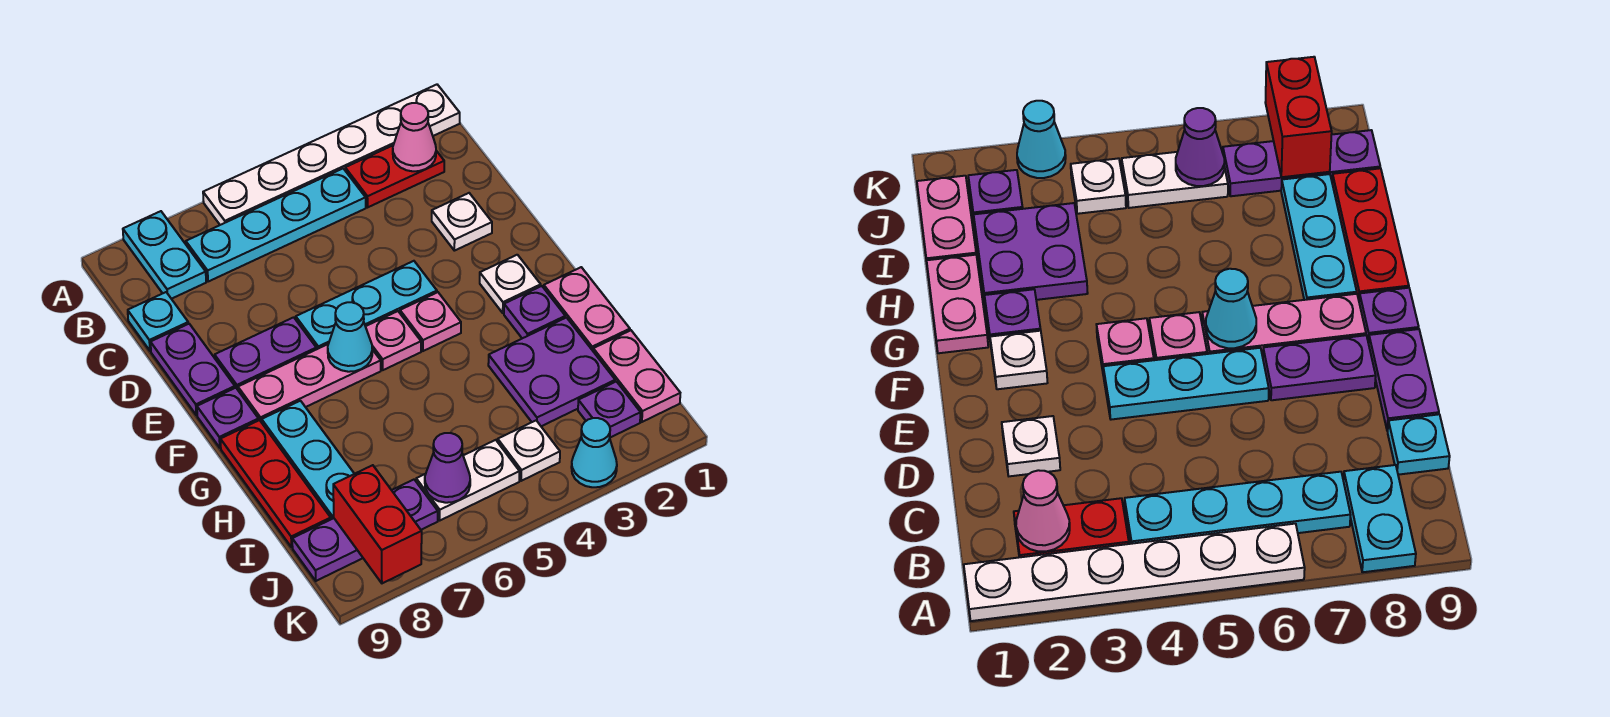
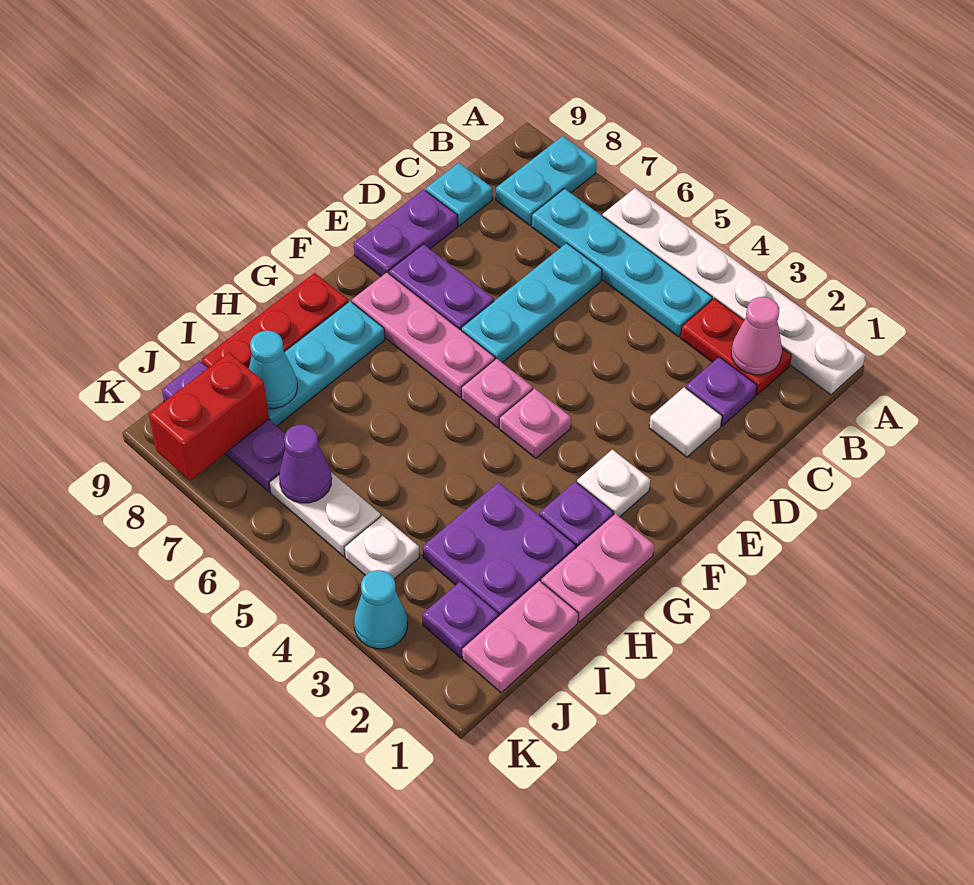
white 1x1 plate [432,193,492,251] -> white 1x1 tile [649,387,722,457]
cyan 1x3 plate [296,261,437,349] -> cyan 1x3 plate turned to [461,243,602,363]
cyan 1x1 cone [328,302,372,372] -> cyan 1x1 cone moved to [249,331,297,409]
purple 1x1 plate [197,388,259,448] -> purple 1x1 plate moved to [686,357,757,426]

